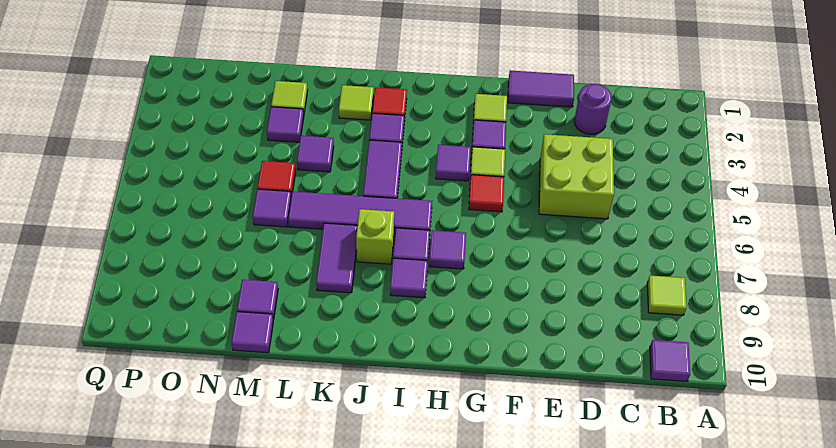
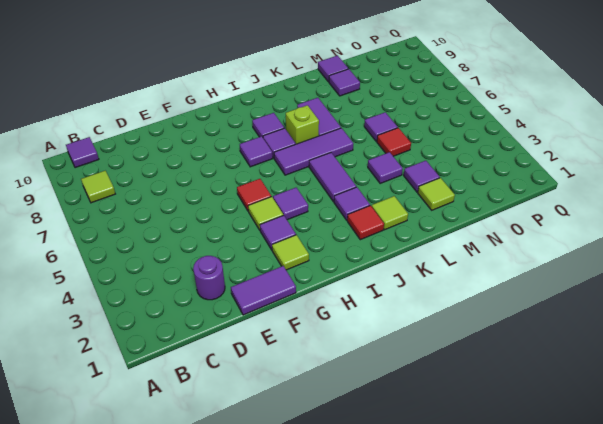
lime 2x2 brick [539,134,614,219] -> none
purple 1x4 tile [288,192,432,234] -> purple 1x3 tile [274,128,353,175]

